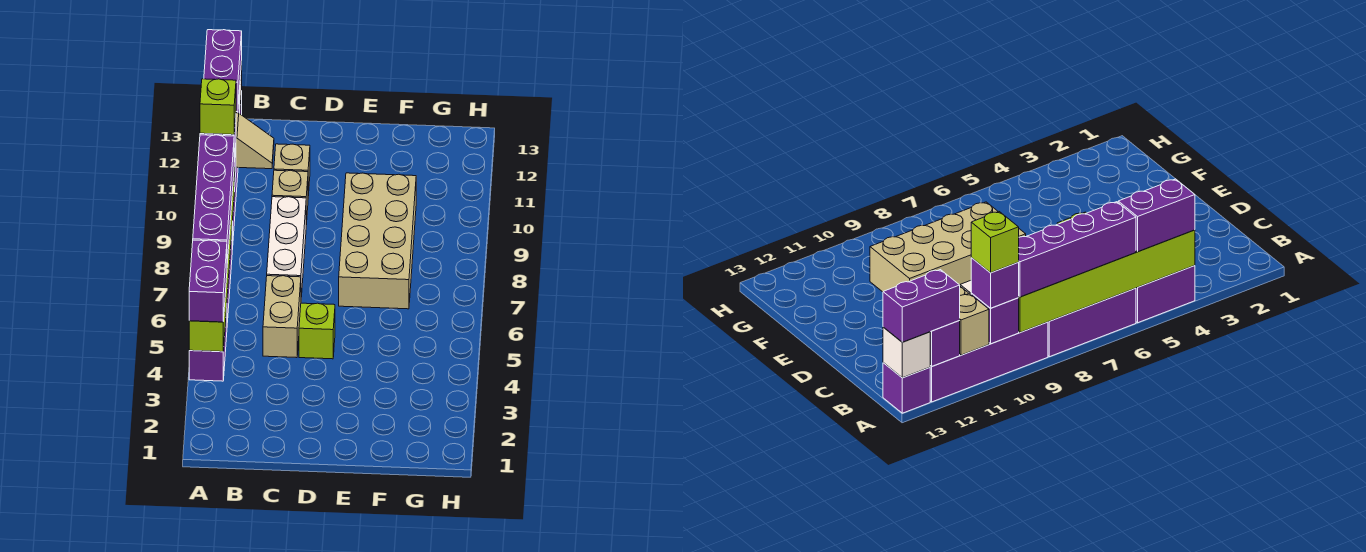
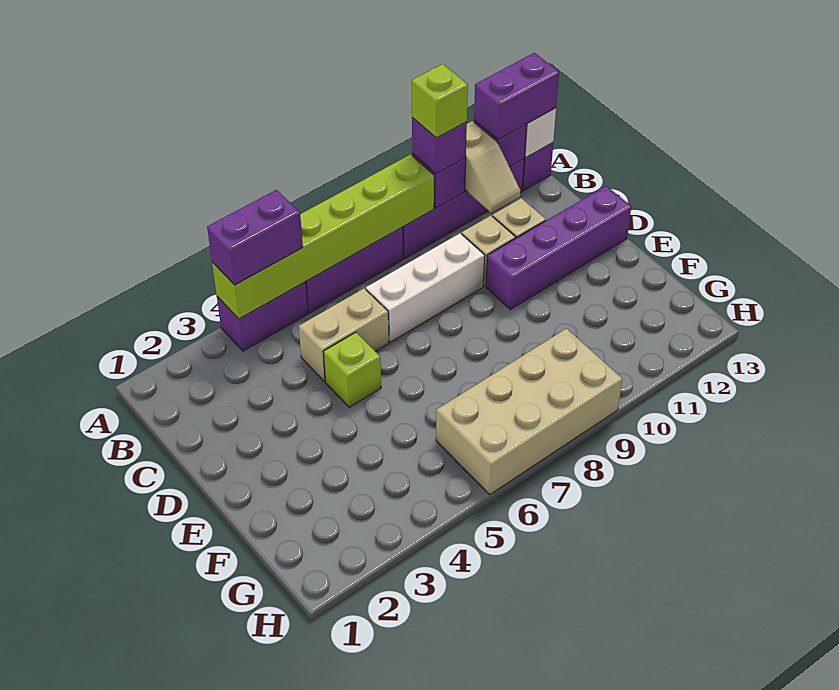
purple 1x4 brick [193,135,234,264] -> purple 1x4 brick moved to [486,186,631,309]
tan 2x4 brick [339,173,416,309] -> tan 2x4 brick moved to [436,329,622,494]

